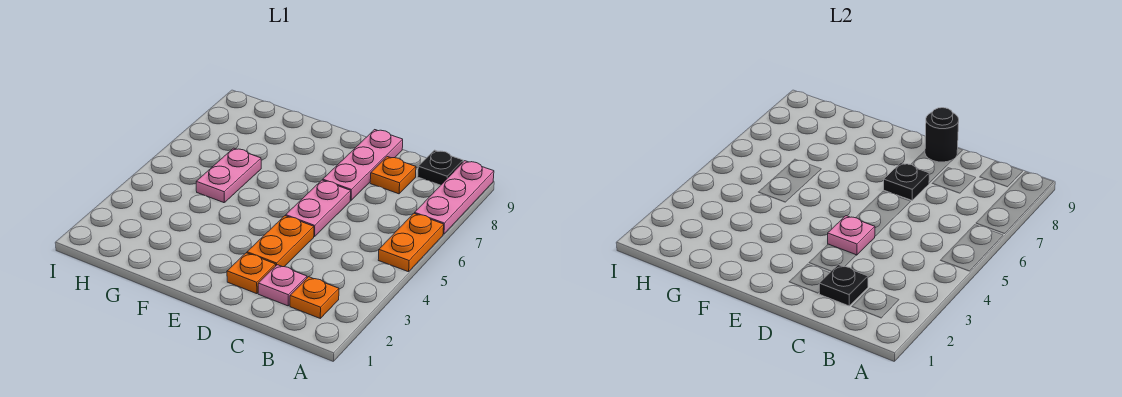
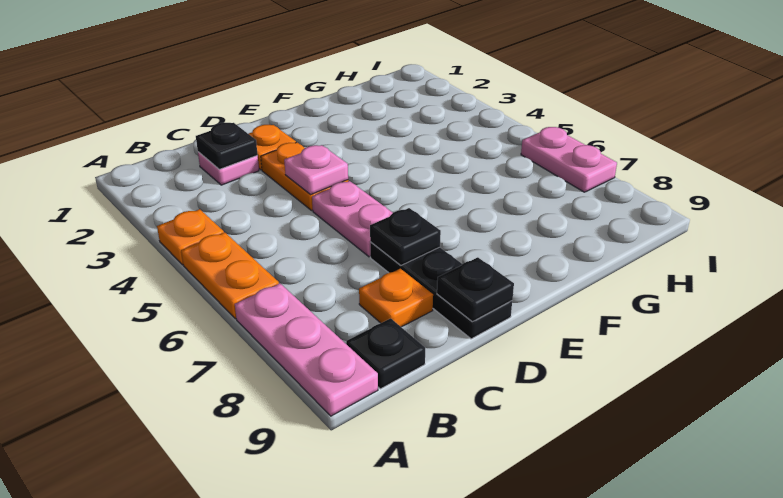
orange 1x1 plate [290,277,339,318] -> orange 1x1 plate moved to [157,209,224,265]
pink 1x3 plate [323,130,403,200] -> black 1x3 plate [370,242,512,339]
black 1x1 round brick [925,108,959,162] -> black 1x1 plate [437,257,514,322]
pink 1x2 plate [196,148,261,203] -> pink 1x2 plate moved to [521,127,617,192]

